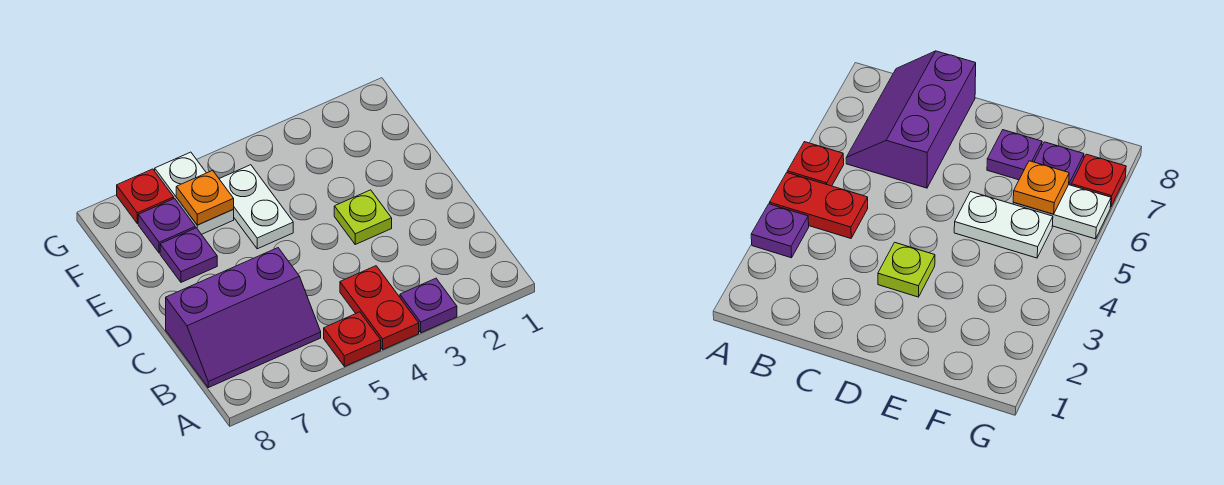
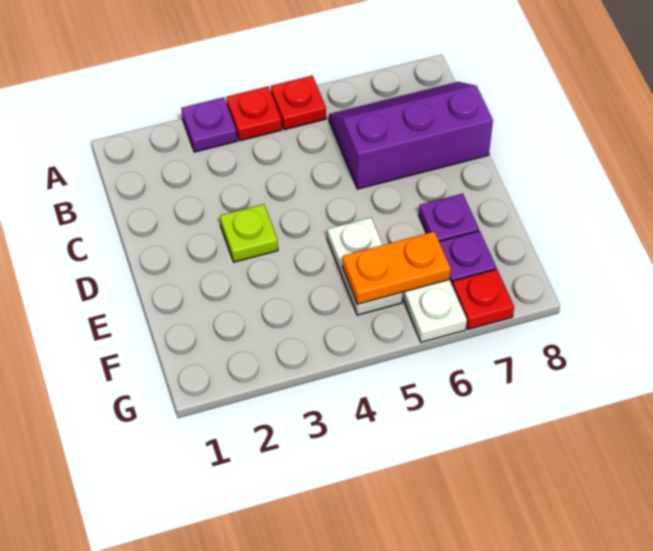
red 1x2 plate [340,266,419,349] -> red 1x1 plate [226,87,282,141]
orange 1x1 plate [176,170,234,225] -> orange 1x2 plate [343,232,451,304]

